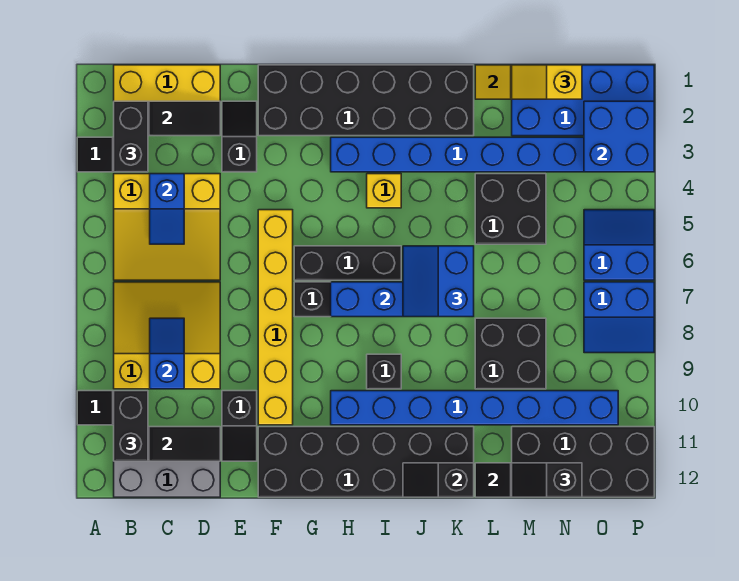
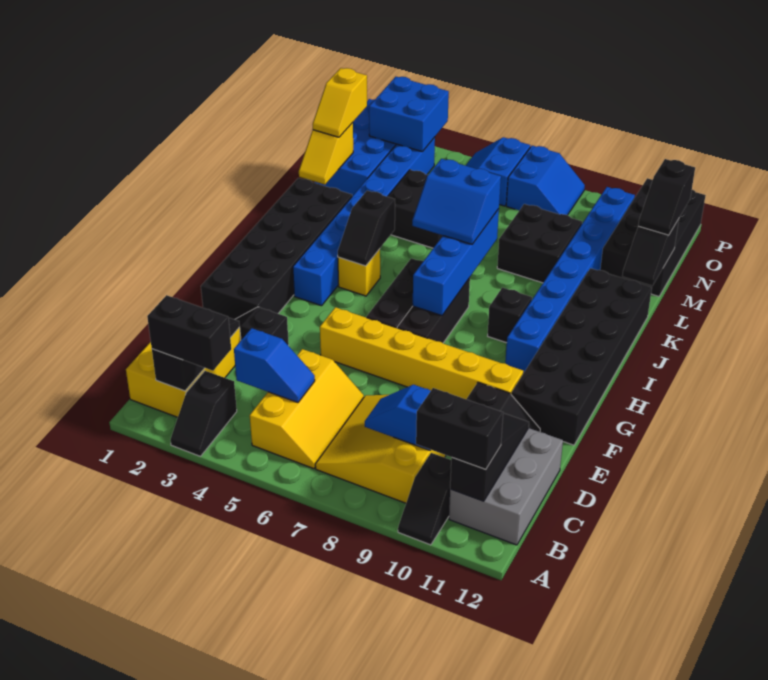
yellow 3x3 slope [114,174,220,280] -> yellow 2x3 slope [250,349,364,469]
black 1x2 slope [403,463,474,497] -> black 1x2 slope moved to [338,191,395,266]

